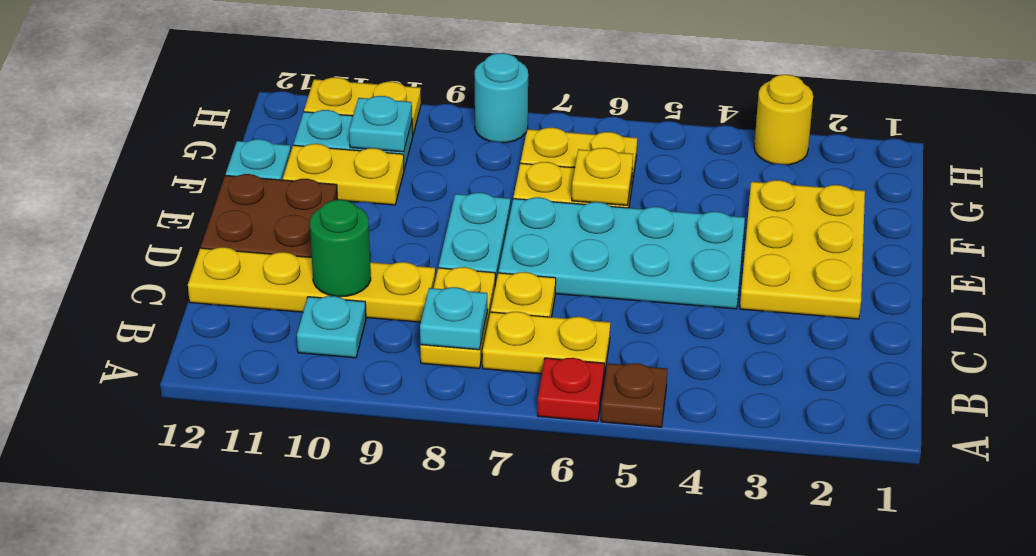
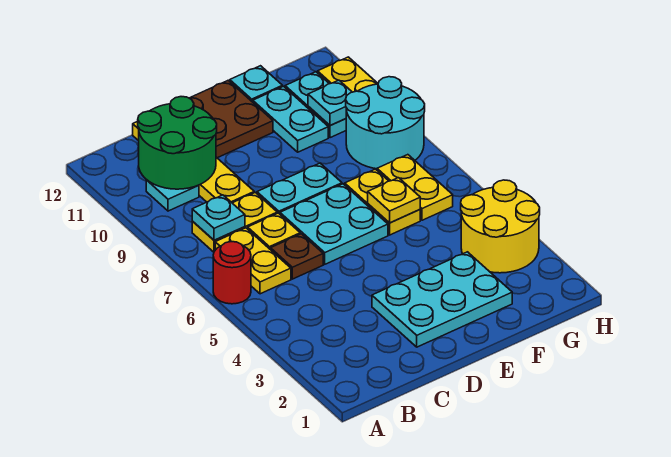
brown 1x1 plate [601,363,667,427] -> brown 1x1 plate moved to [271,234,323,279]
red 1x1 plate [537,358,604,422] -> red 1x1 round brick [213,242,251,304]
green 1x1 round brick [310,200,371,297] -> green 2x2 round brick [138,97,217,189]
yellow 2x3 plate [740,180,865,319] -> cyan 2x3 plate [372,252,512,347]
cyan 2x4 plate [499,197,745,309] -> cyan 2x2 plate [280,184,388,264]
yellow 1x2 plate [283,144,404,205] -> cyan 1x2 plate [253,86,328,152]
yellow 1x1 round brick [754,75,813,165] -> yellow 2x2 round brick [461,180,540,273]
cyan 1x1 round brick [475,53,528,143] -> cyan 2x2 round brick [346,77,425,169]

